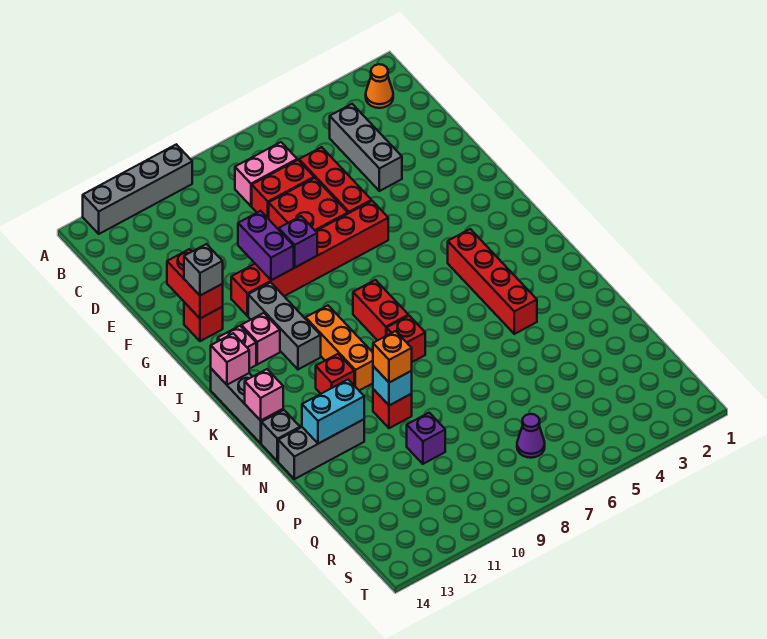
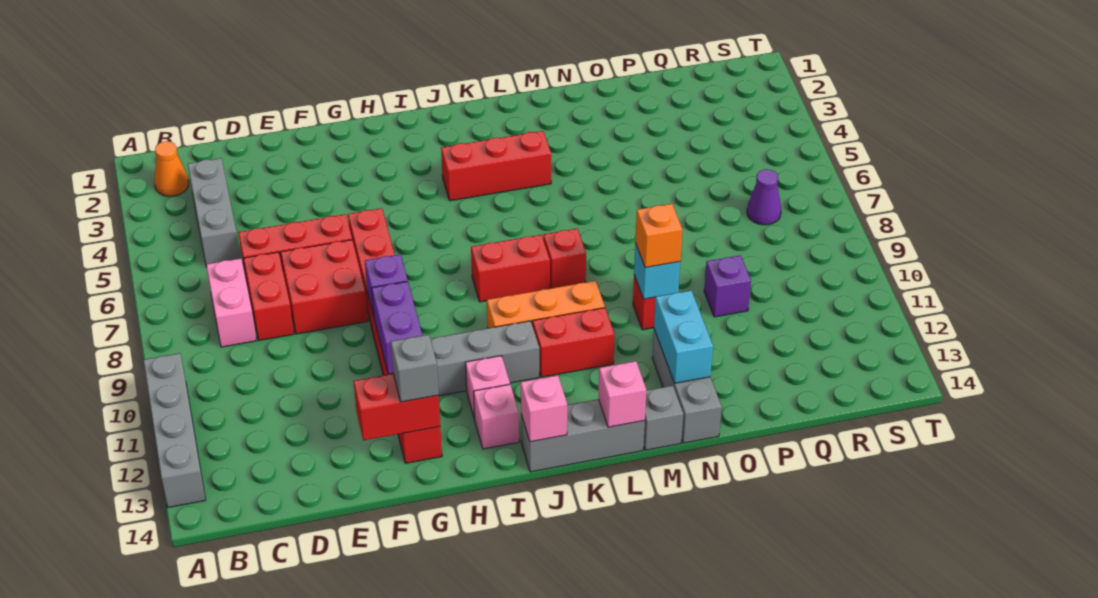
grey 1x3 brick [330,104,402,191] -> grey 1x3 brick turned to [188,158,240,267]
purple 1x2 brick [238,211,294,280] -> purple 1x2 brick turned to [372,282,423,374]
red 1x4 brick [448,229,537,334] -> red 1x3 brick [441,131,551,201]
red 1x1 brick [316,354,354,394] -> red 1x2 brick [533,308,614,377]

